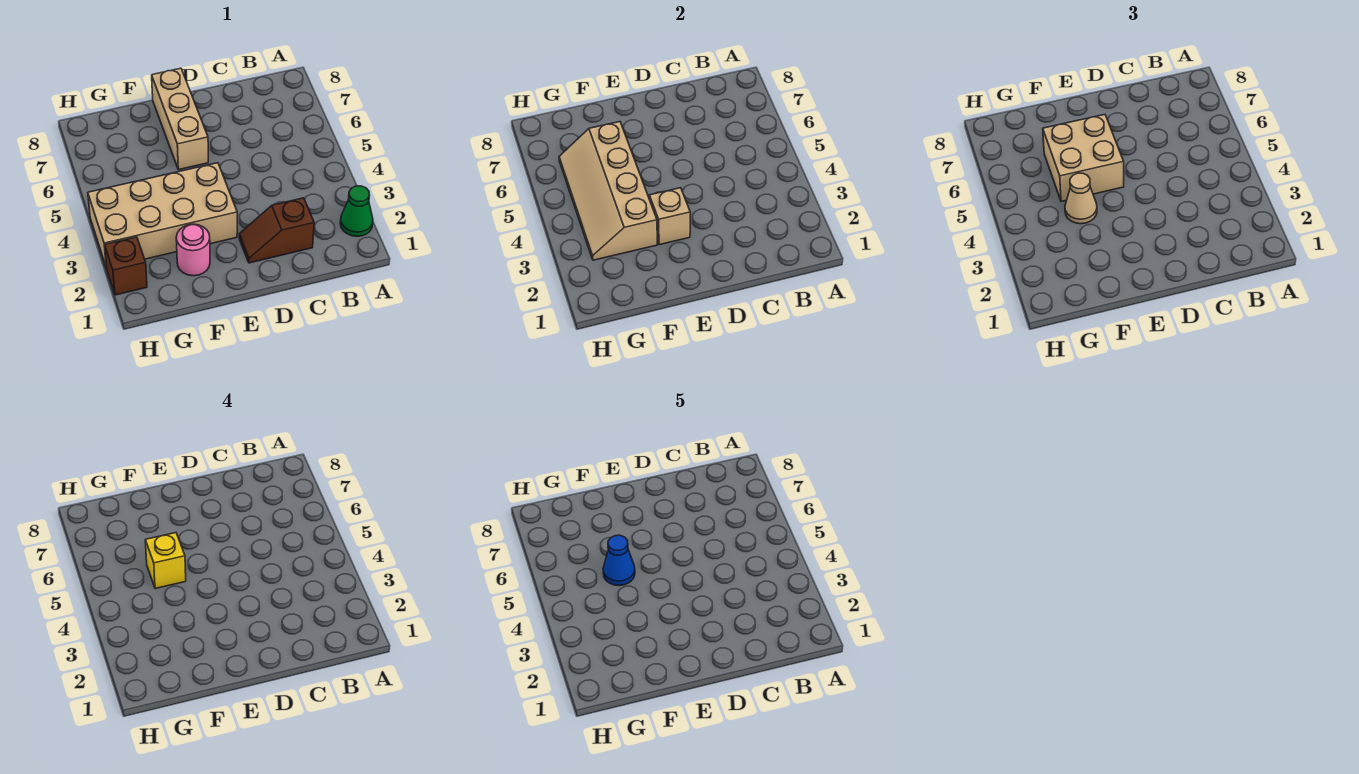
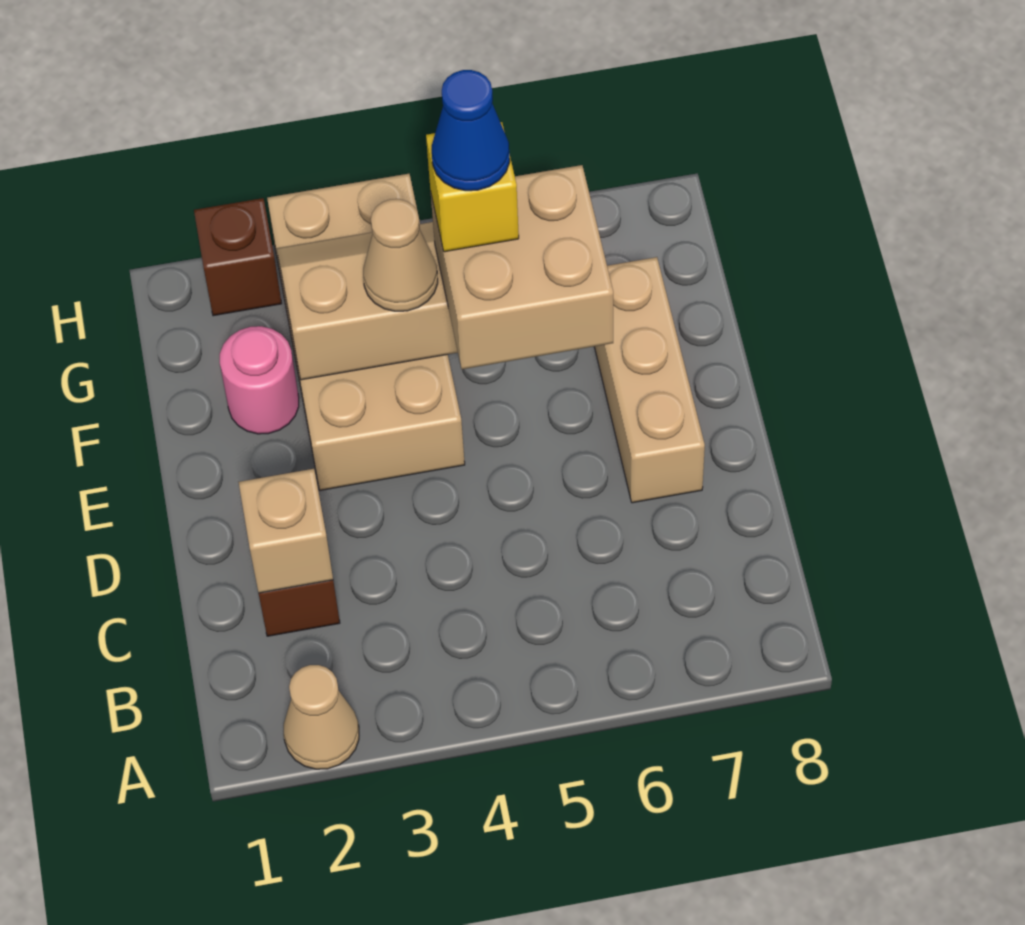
green 1x1 cone [340,186,373,236] -> tan 1x1 cone [284,665,359,769]
tan 1x1 brick [649,188,690,245] -> tan 1x1 brick moved to [239,469,333,593]
tan 1x3 brick [152,68,208,170] -> tan 1x3 brick turned to [594,257,705,503]

